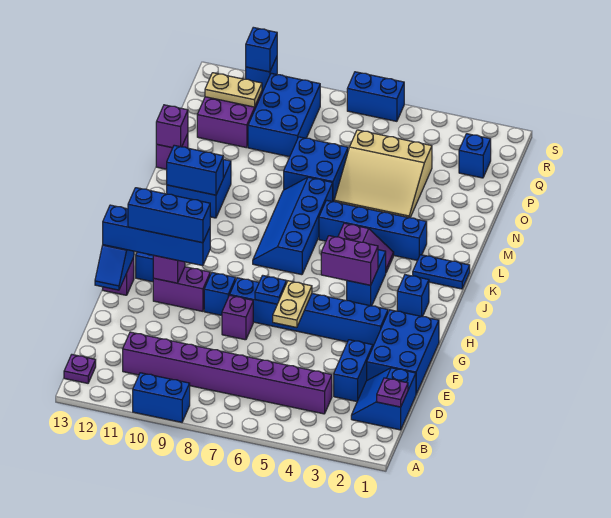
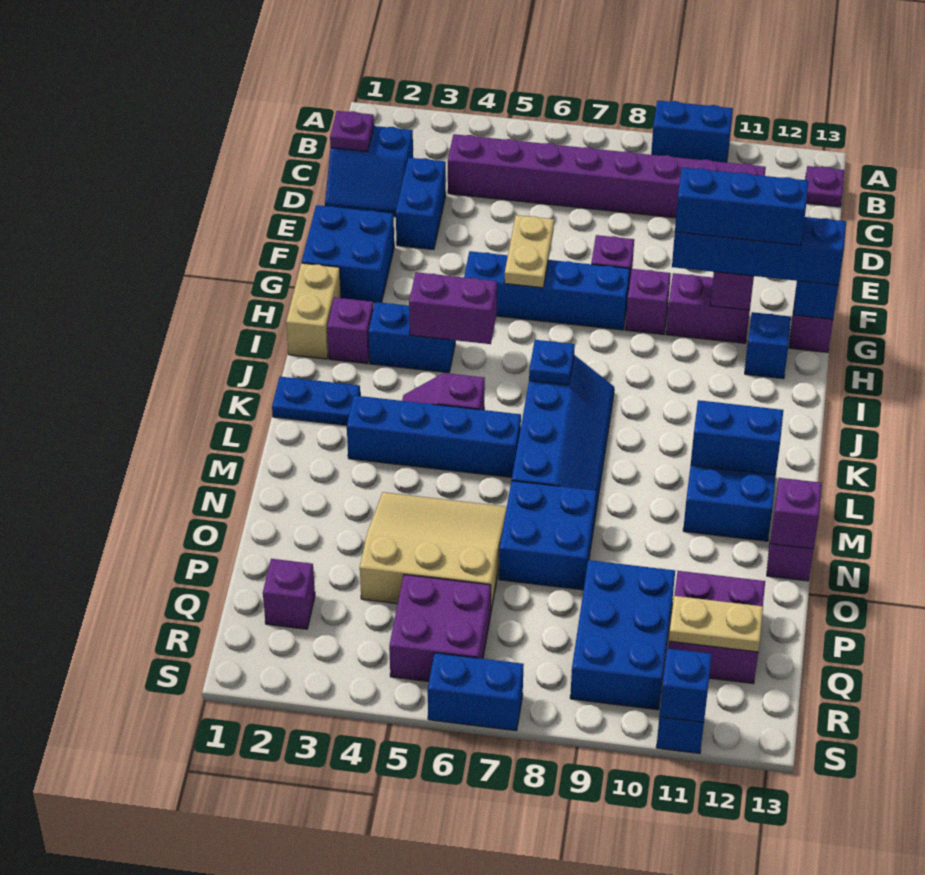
blue 2x2 slope [351,368,416,430] -> blue 2x2 slope turned to [325,126,413,216]
blue 2x3 brick [367,310,439,394] -> blue 2x2 brick [302,205,394,303]
blue 1x6 brick [230,278,388,346] -> blue 1x4 brick [464,251,630,330]
blue 1x1 plate [255,275,287,304] -> blue 1x1 plate moved to [529,340,575,385]
blue 1x1 brick [204,273,236,315] -> purple 1x1 brick [625,269,671,334]
none -> tan 1x2 brick [286,263,341,359]
blue 1x1 brick [397,275,429,317] -> purple 1x1 brick [327,297,373,364]
blue 1x2 brick [347,250,386,306] -> blue 1x2 brick turned to [368,302,455,373]
blue 1x1 brick [459,134,491,178] -> purple 1x1 brick [263,559,315,629]
none -> purple 2x2 brick [389,575,491,682]

